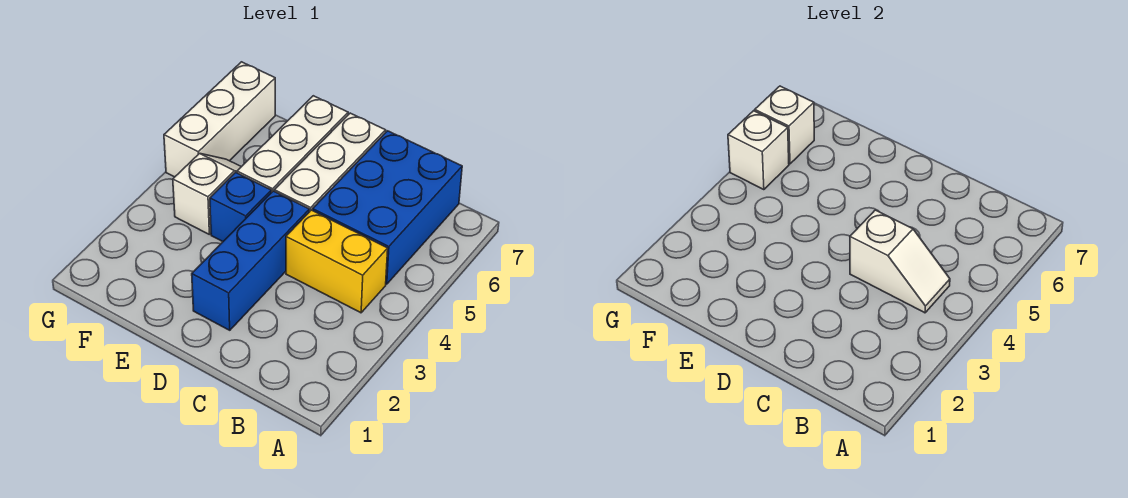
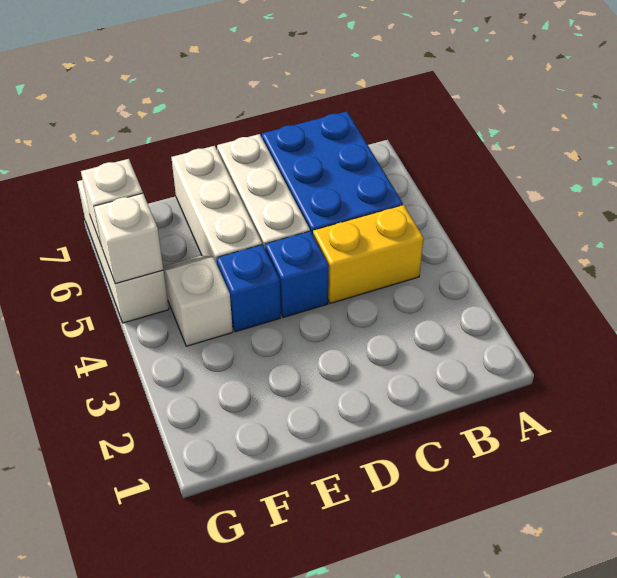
white 1x2 slope [850,210,950,313] -> none
blue 1x3 brick [192,191,309,330] -> blue 1x1 brick [265,231,329,317]

